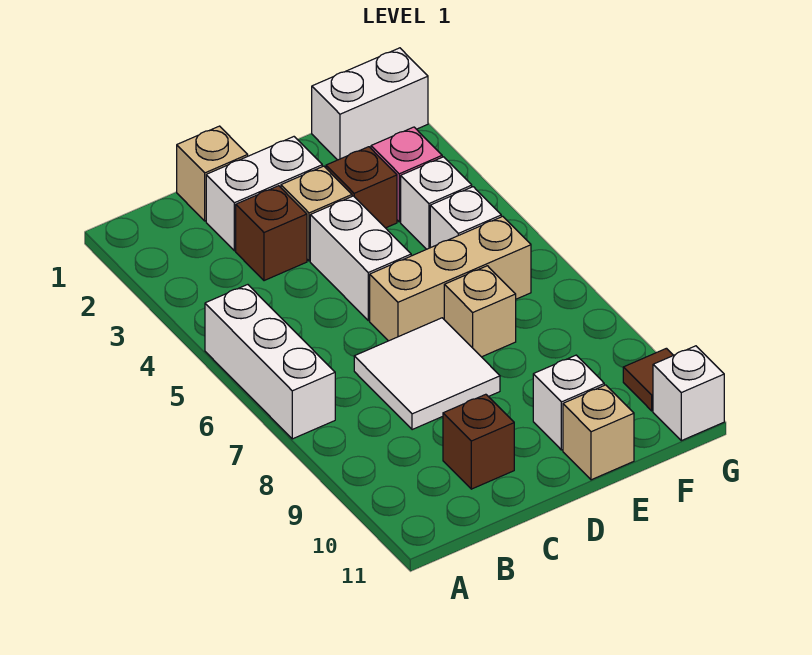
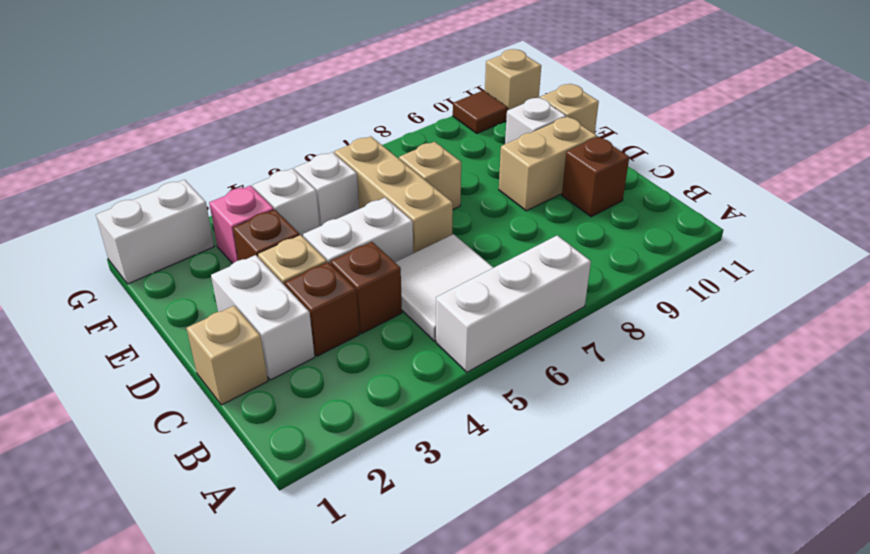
none -> brown 1x1 brick [331,242,402,334]
white 2x2 tile [354,318,500,430] -> white 2x2 tile moved to [395,234,493,341]
none -> tan 1x2 brick [499,117,597,211]
white 1x2 brick [312,48,428,160] -> white 1x2 brick turned to [96,180,214,284]
white 1x1 brick [653,346,724,441] -> tan 1x1 brick [485,49,541,110]

